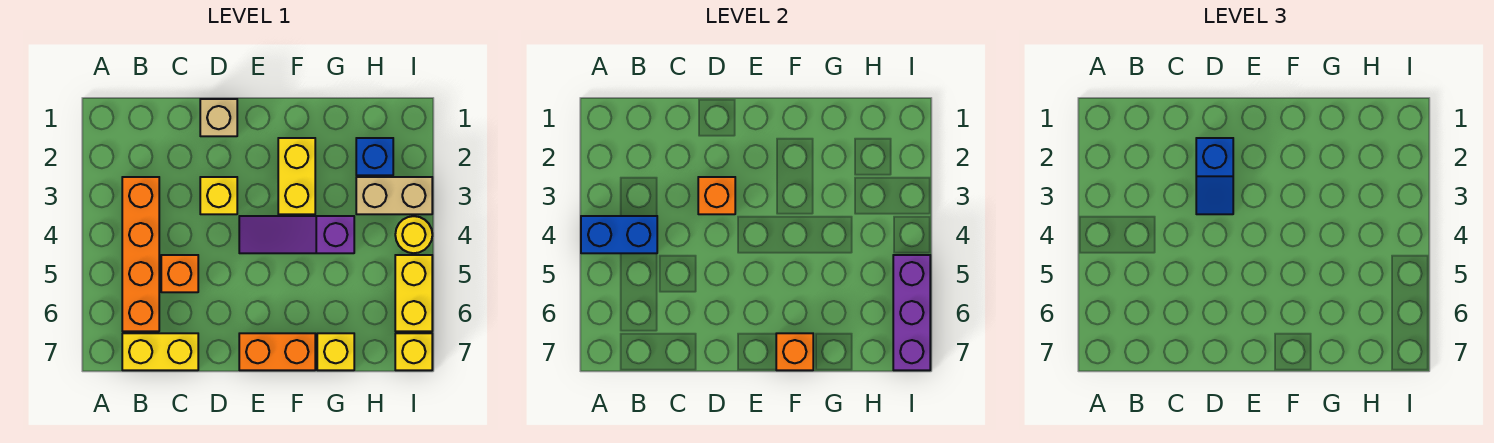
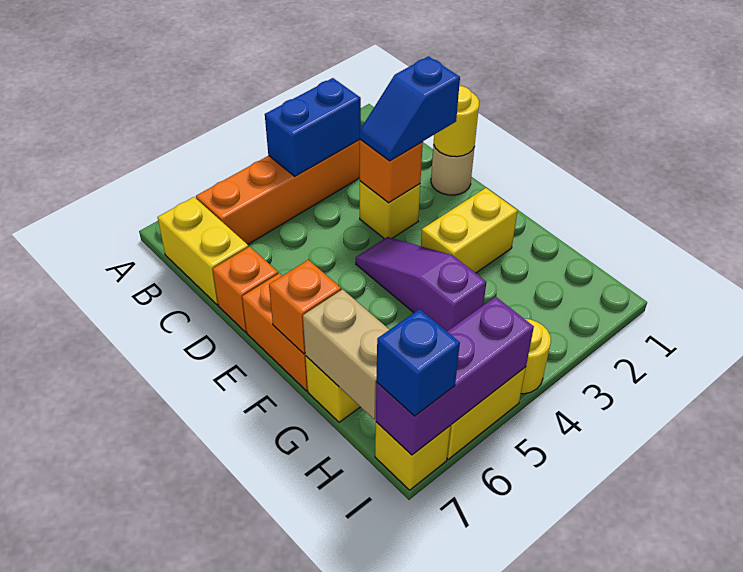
blue 1x2 brick [581,216,657,253] -> blue 1x2 brick turned to [265,78,361,176]
orange 1x1 brick [161,255,198,292] -> orange 1x1 brick moved to [213,247,278,332]
tan 1x1 brick [200,99,237,136] -> tan 1x1 round brick [431,144,475,195]
none -> yellow 1x1 round brick [434,86,479,157]
blue 1x1 brick [356,138,393,175] -> blue 1x1 brick moved to [377,309,460,416]
tan 1x2 brick [356,177,432,214] -> tan 1x2 brick moved to [303,289,389,419]

